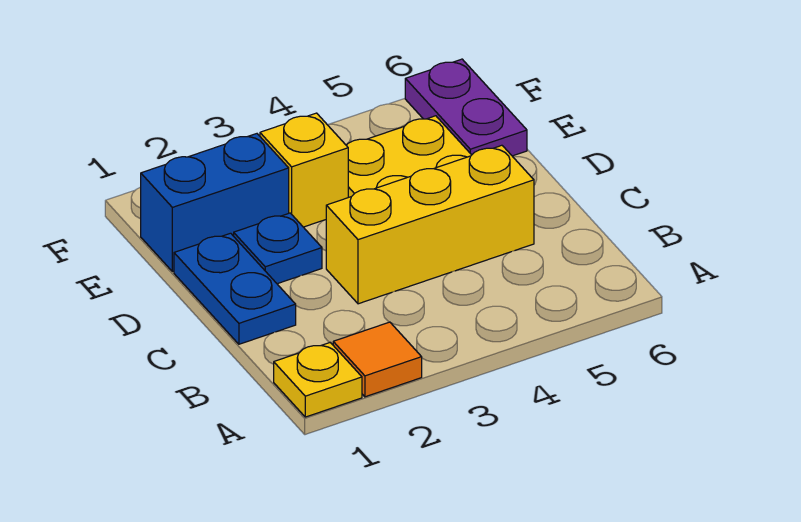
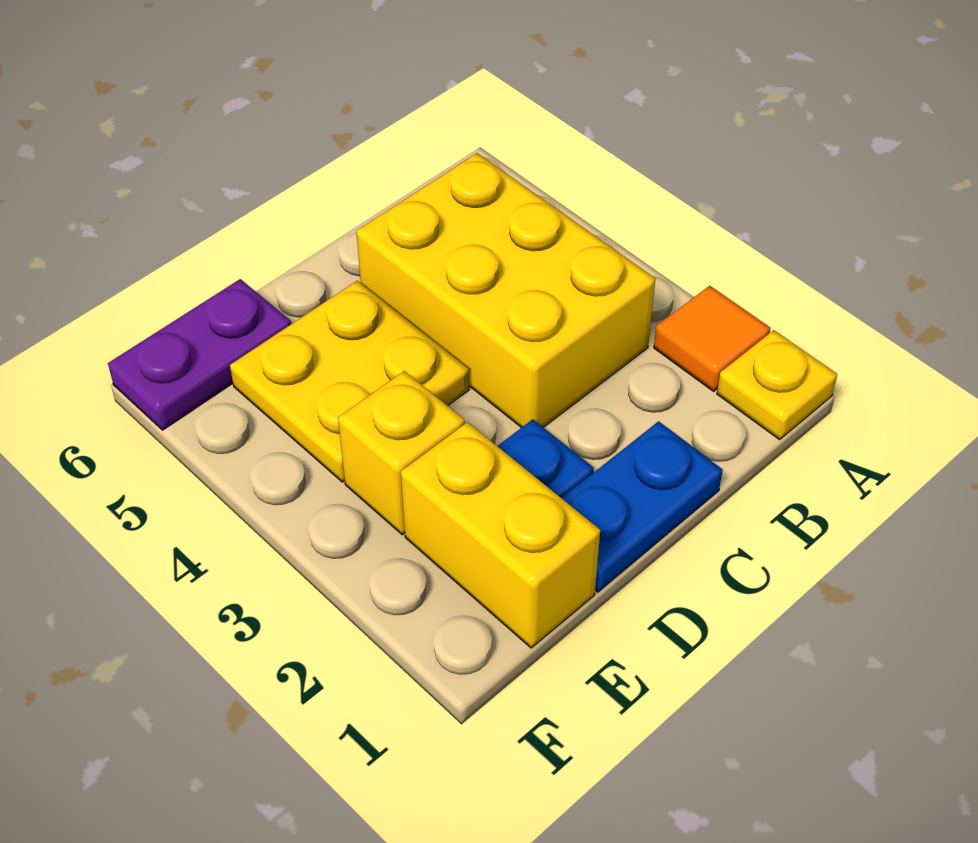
yellow 1x3 brick [326,145,534,304] -> yellow 2x3 brick [356,153,655,428]
blue 1x2 brick [141,134,289,272] -> yellow 1x2 brick [401,422,600,648]

